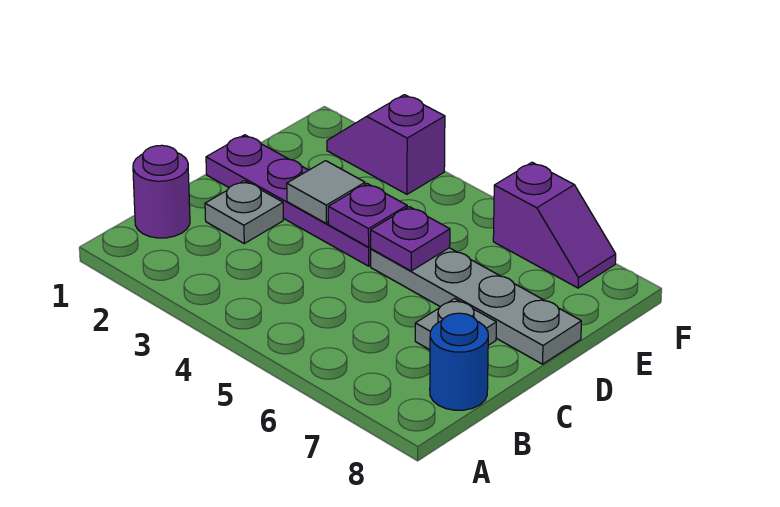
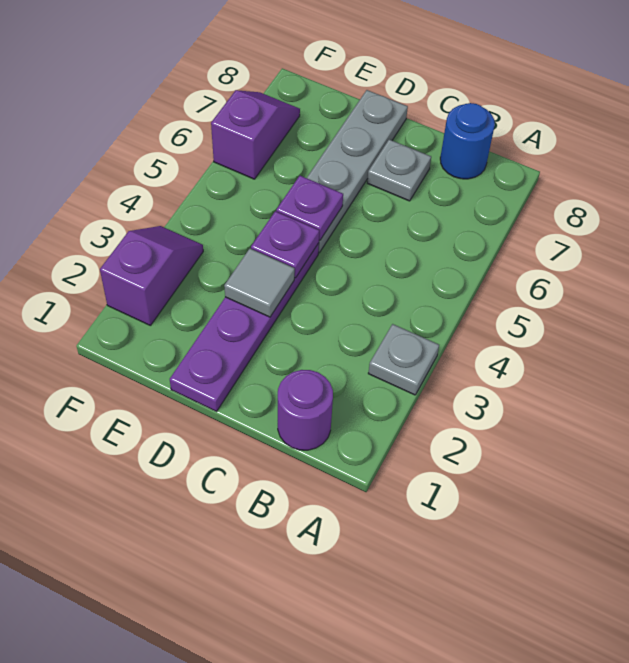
grey 1x1 plate [205,181,283,243] -> grey 1x1 plate moved to [368,324,439,395]
purple 1x2 slope [327,95,445,194] -> purple 1x2 slope turned to [100,226,203,325]

